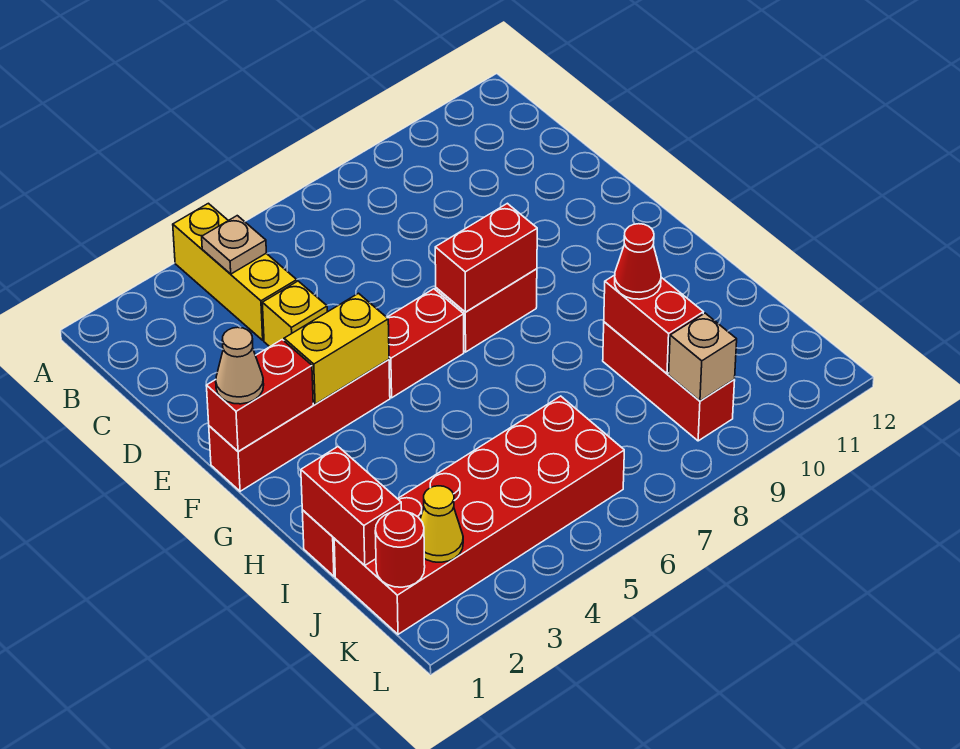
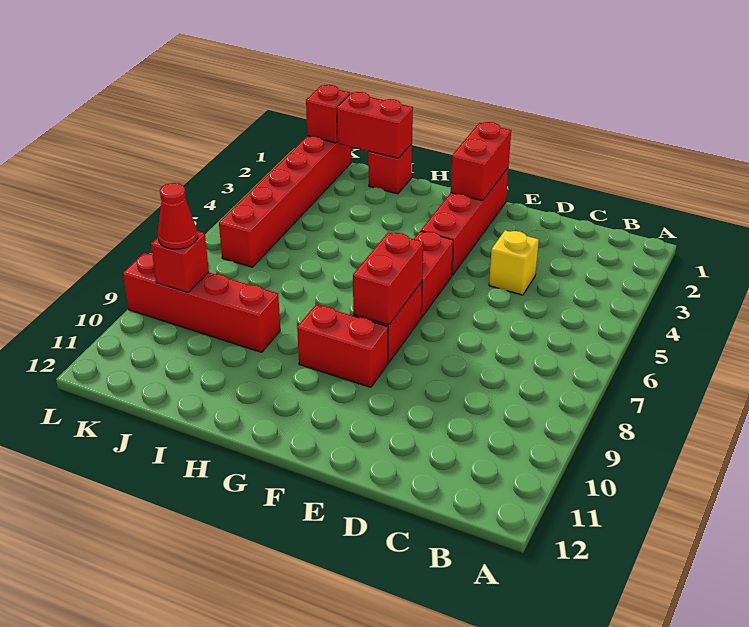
yellow 1x3 brick [173,203,297,340] -> none
tan 1x1 plate [202,216,266,274] -> none
tan 1x1 cone [216,327,264,404] -> none
yellow 1x2 brick [284,293,389,404] -> none
red 1x3 brick [603,322,735,441] -> red 1x4 brick [123,253,280,352]
red 1x2 brick [604,275,703,374] -> red 1x2 brick moved to [297,305,388,387]
red 1x1 cone [615,224,661,299] -> red 1x1 cone moved to [158,183,197,249]
red 2x6 brick [334,396,624,634] -> red 1x6 brick [219,136,351,267]
red 1x1 round brick [375,511,425,587] -> red 1x1 brick [306,85,350,143]
yellow 1x1 cone [420,486,463,562] -> none
tan 1x1 brick [669,313,737,401] -> red 1x1 brick [151,231,209,293]

